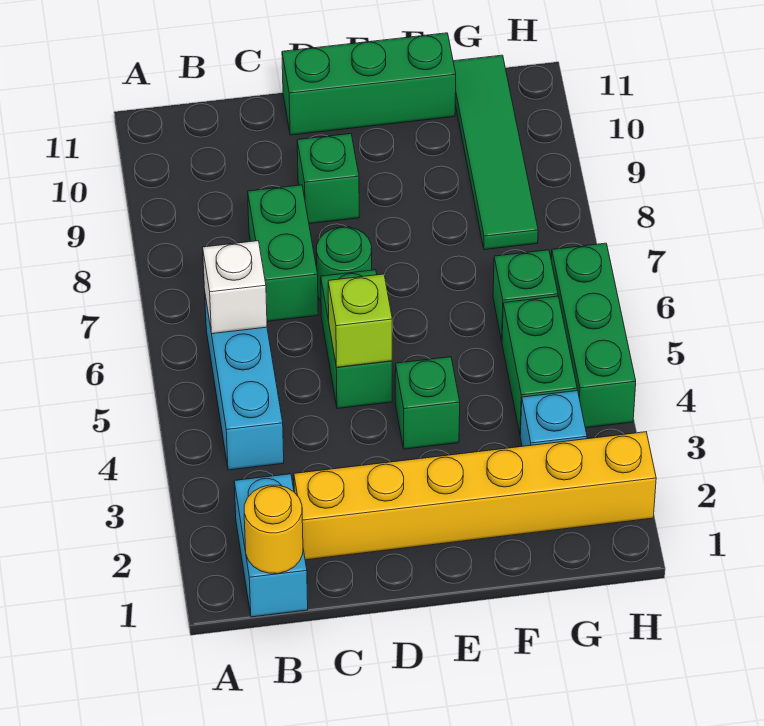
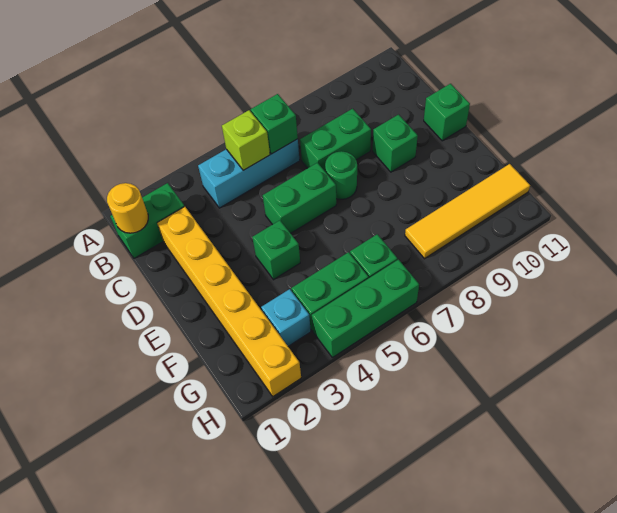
cyan 1x2 brick [234,474,308,617] -> green 1x2 brick [110,183,185,258]
white 1x1 brick [203,241,267,334] -> green 1x1 brick [251,94,298,154]
lime 1x1 brick [328,274,392,367] -> lime 1x1 brick moved to [222,110,270,170]
green 1x3 brick [282,33,456,135] -> green 1x1 brick [424,84,470,141]
green 1x4 tile [453,55,538,250] -> yellow 1x4 tile [405,164,530,259]

